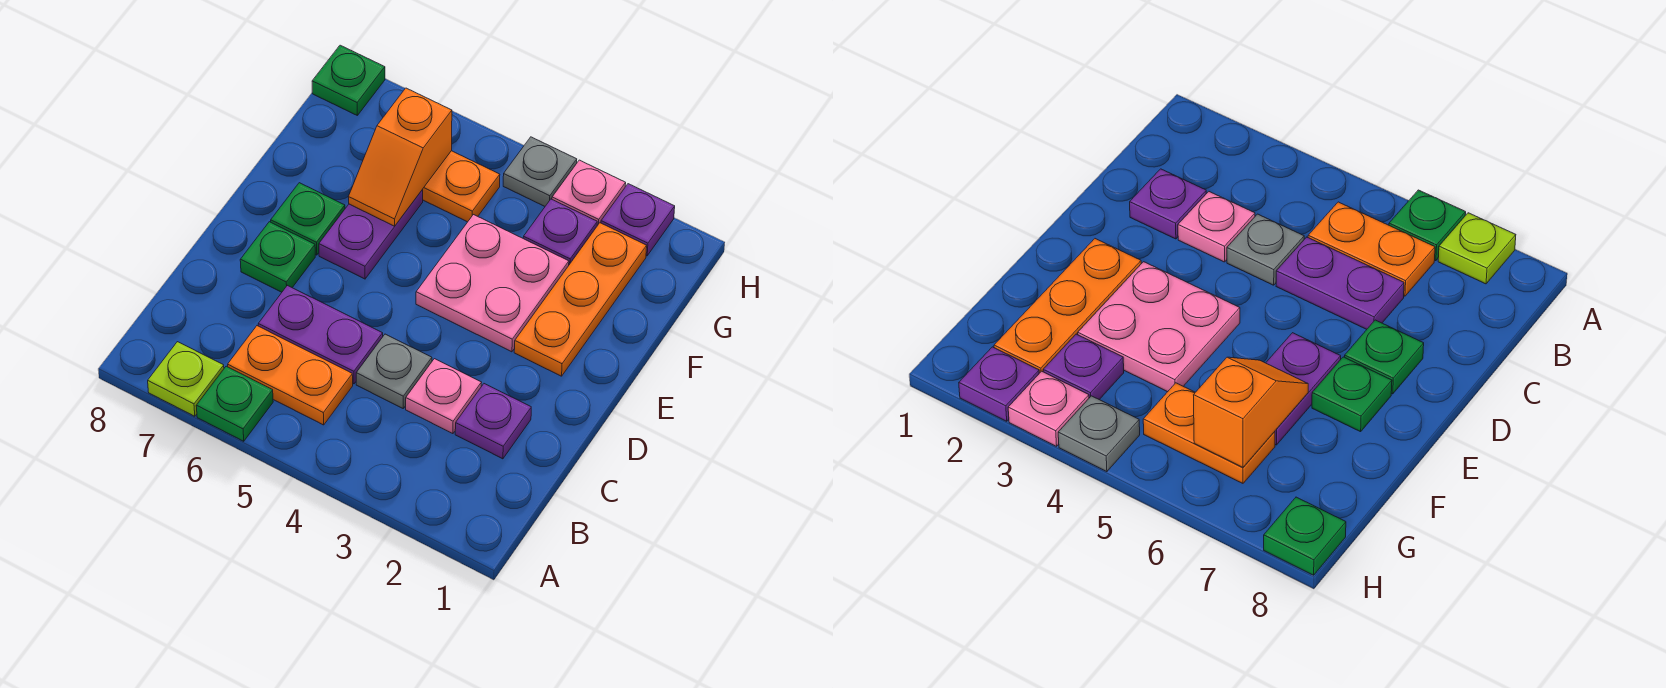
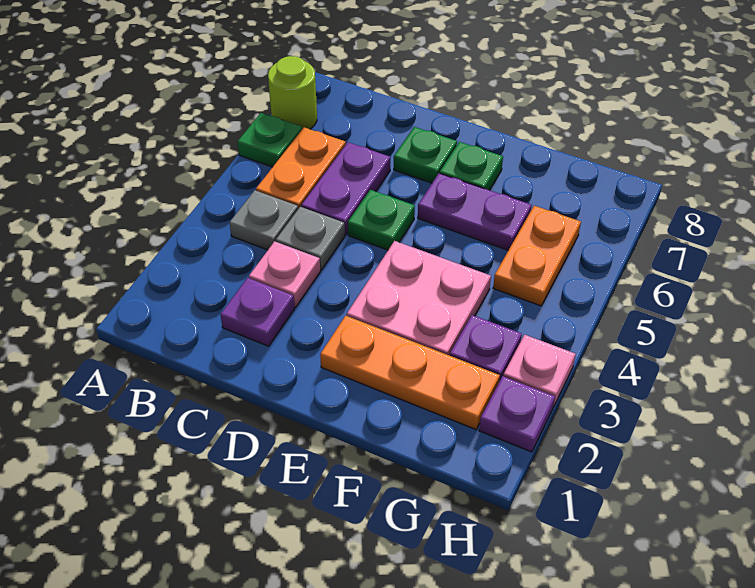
lime 1x1 plate [148,342,224,416] -> lime 1x1 round brick [268,56,317,129]
orange 1x2 slope [348,88,452,226] -> none
grey 1x1 plate [503,137,577,206] -> grey 1x1 plate moved to [230,190,298,250]
green 1x1 plate [312,45,385,115] -> green 1x1 plate moved to [348,190,415,250]

